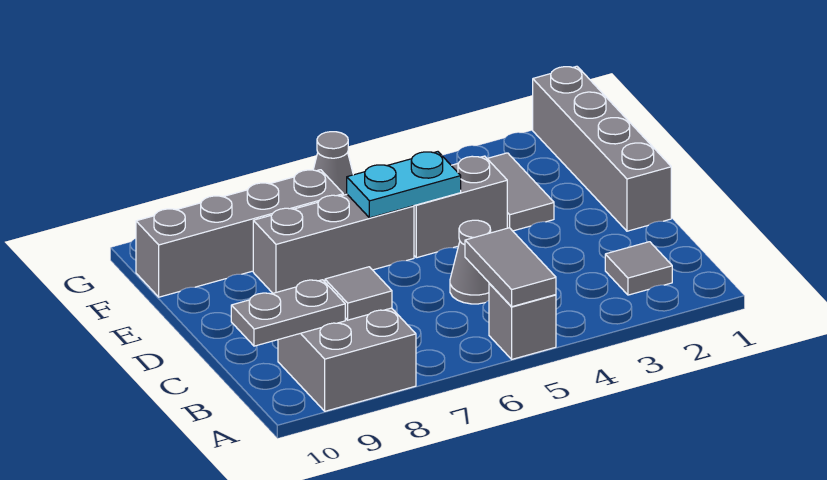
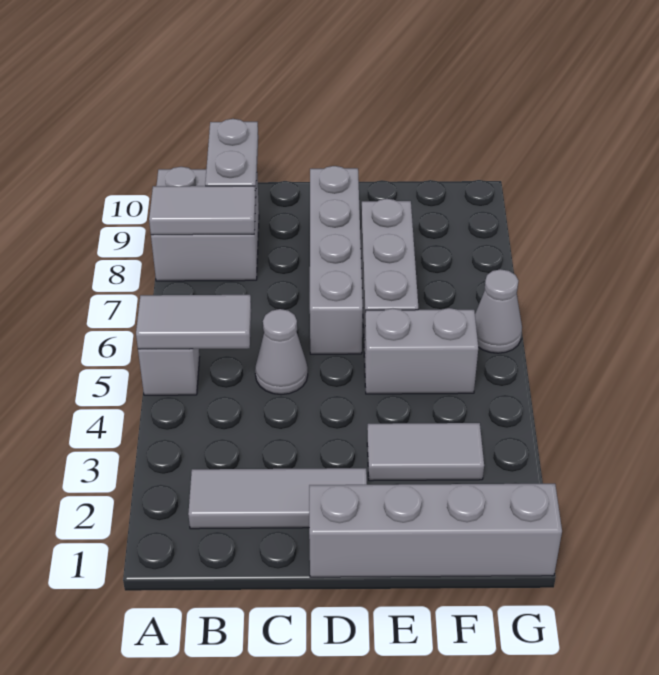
grey 1x1 tile [605,242,672,295] -> grey 1x3 tile [188,468,367,529]
grey 1x1 tile [325,267,392,320] -> grey 1x2 tile [149,186,256,235]
grey 1x2 brick [414,156,507,258] -> grey 1x2 brick turned to [364,308,478,394]
cyan 1x2 plate [347,152,461,218] -> none
grey 1x4 brick [136,170,343,297] -> grey 1x4 brick moved to [310,166,363,354]

